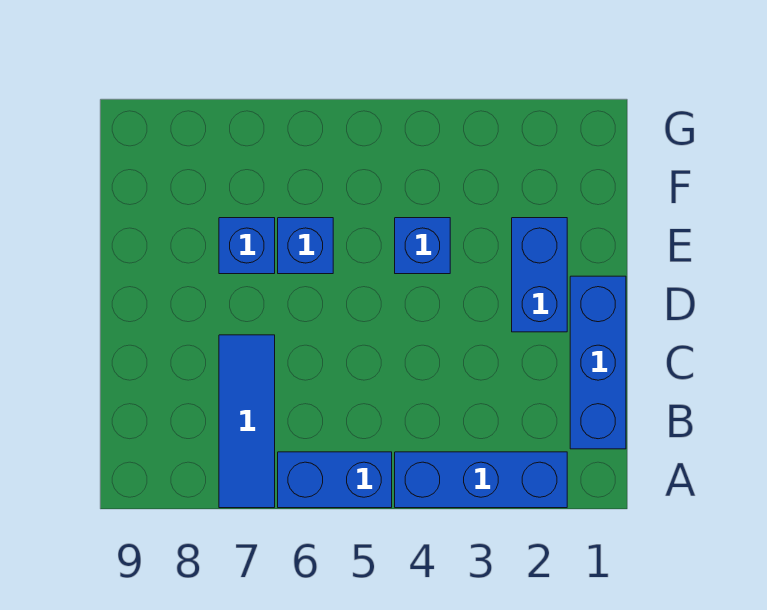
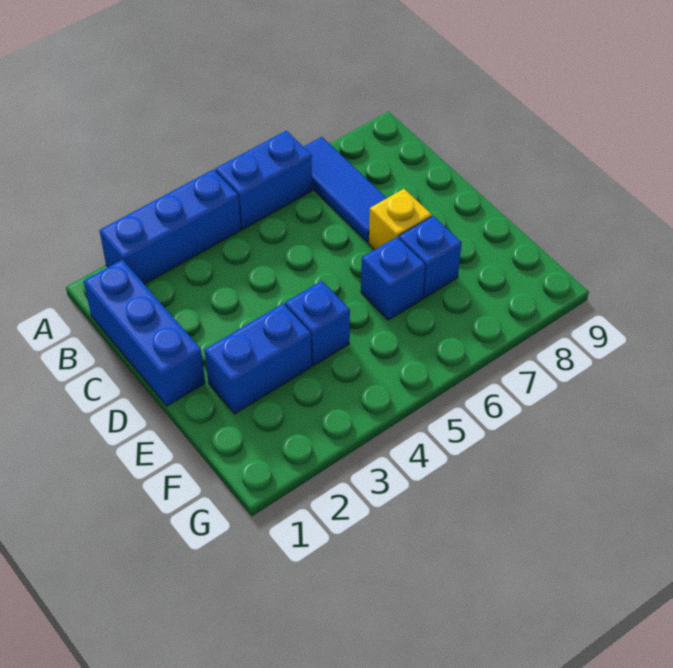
blue 1x2 brick [512,218,567,332] -> blue 1x2 brick turned to [205,304,311,414]
none -> yellow 1x1 brick [369,189,432,250]

